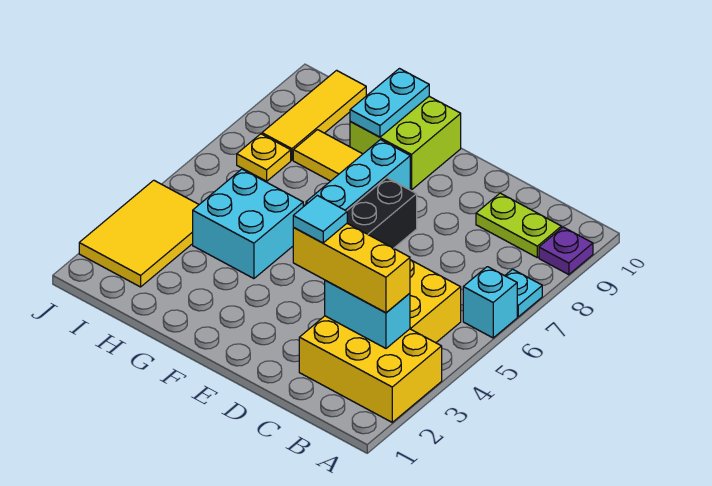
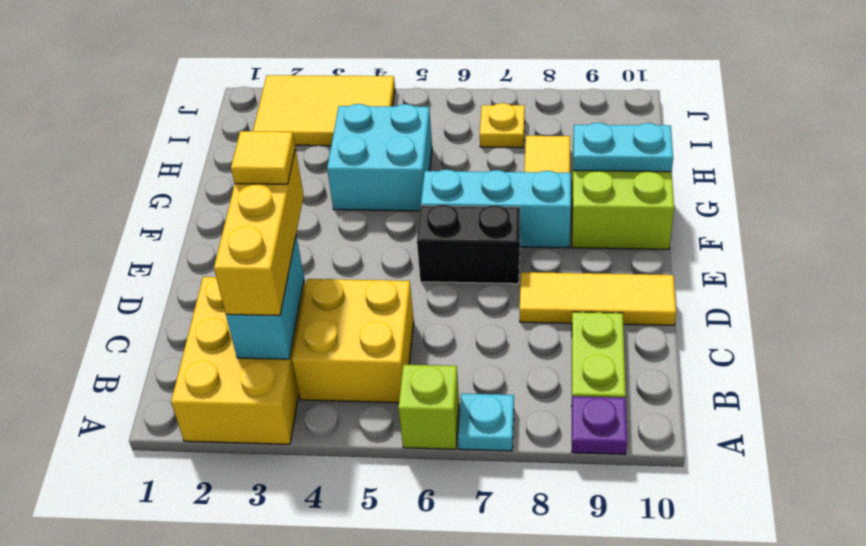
cyan 1x1 brick [463,267,517,338] -> lime 1x1 brick [398,365,459,449]
cyan 1x1 tile [293,195,347,243] -> yellow 1x1 tile [231,131,295,184]
yellow 1x3 tile [262,70,366,160] -> yellow 1x3 tile moved to [520,272,676,325]

